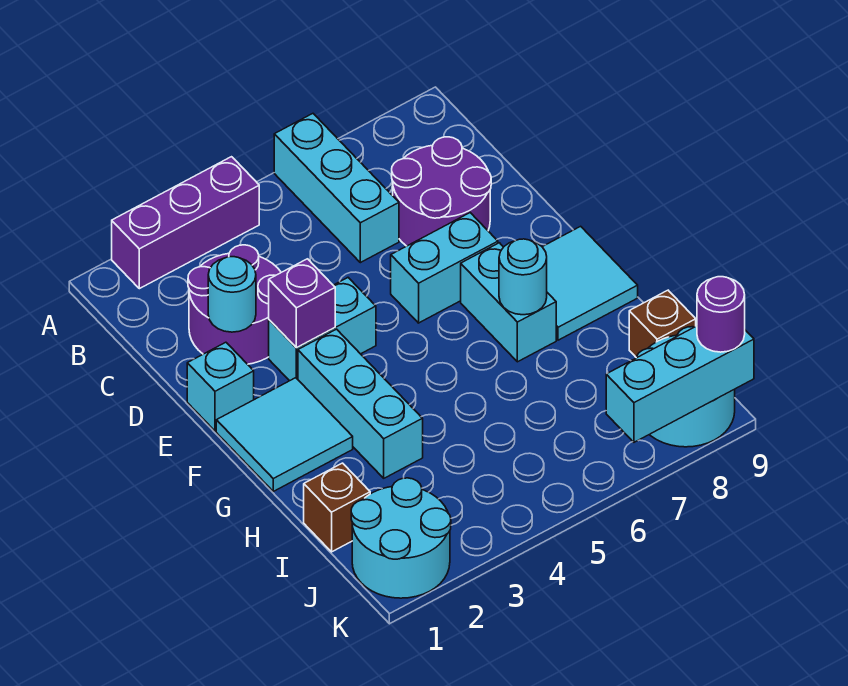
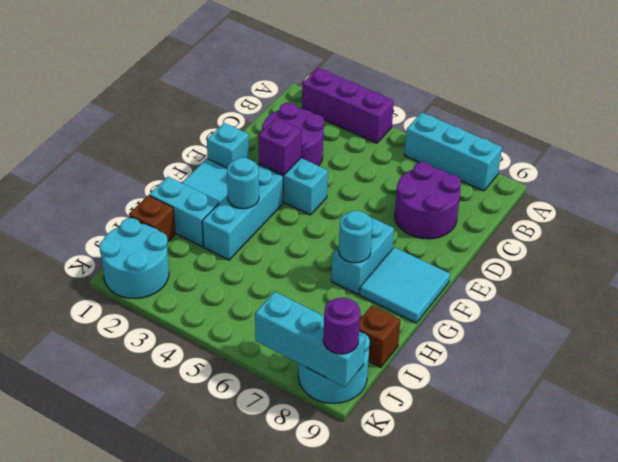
cyan 1x3 brick [274,114,399,263] -> cyan 1x3 brick turned to [404,112,502,191]
cyan 1x1 round brick [208,257,256,332] -> cyan 1x1 round brick moved to [227,157,259,209]
cyan 1x2 brick [391,213,498,323] -> cyan 1x2 brick moved to [149,177,219,246]

